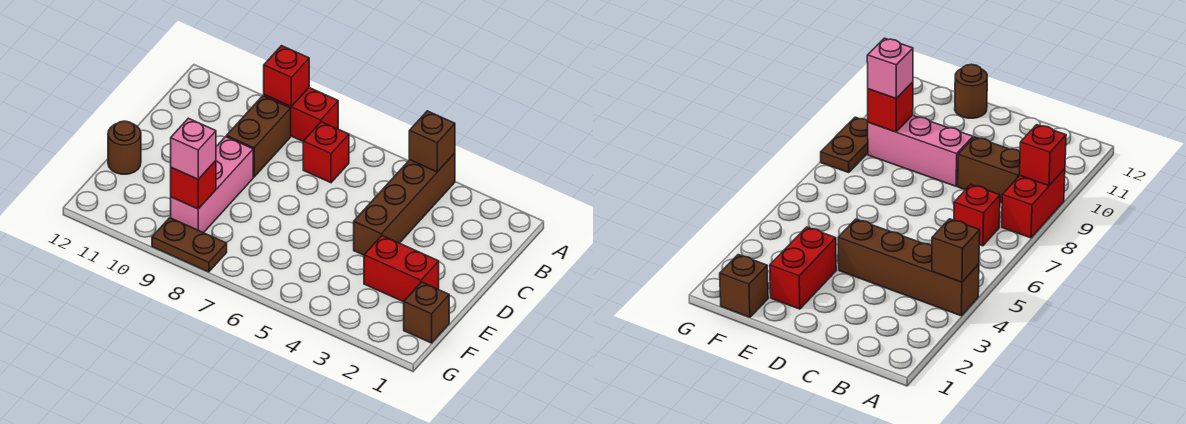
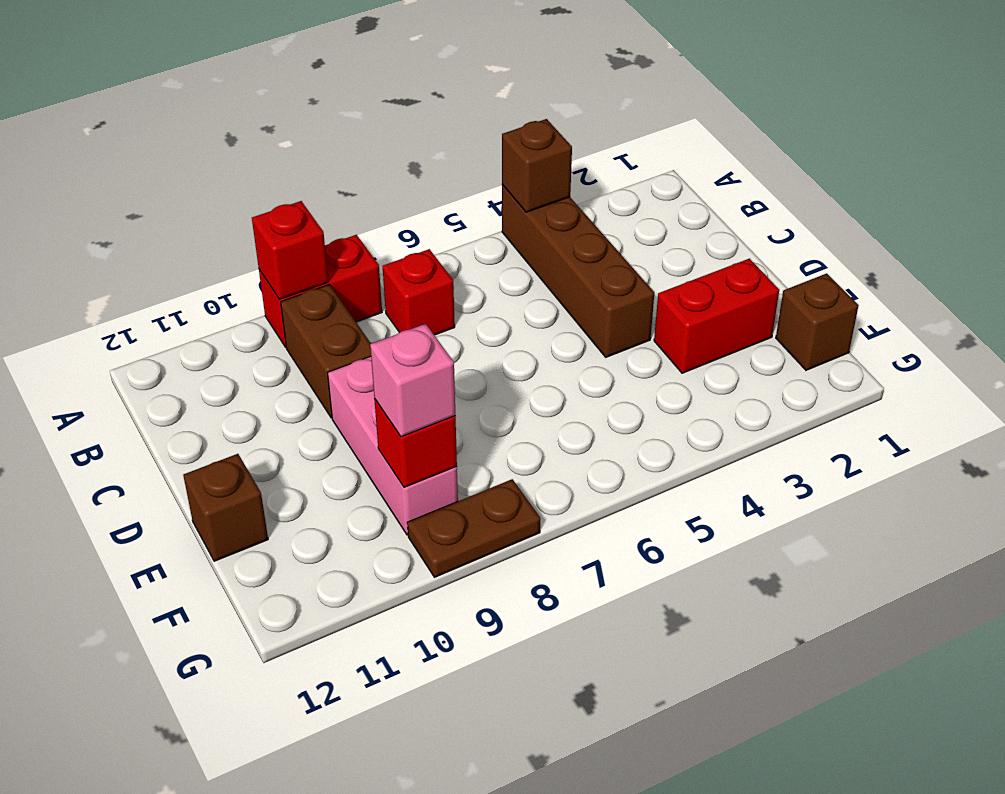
brown 1x1 round brick [108,121,141,174] -> brown 1x1 brick [183,454,268,561]

